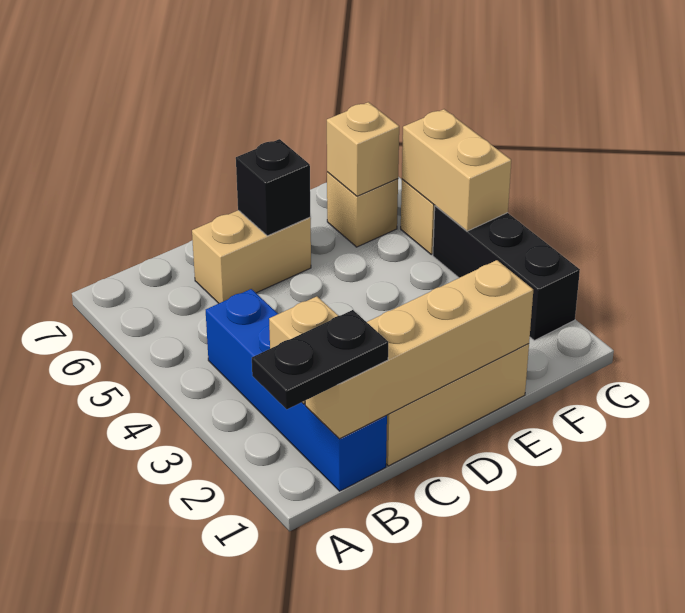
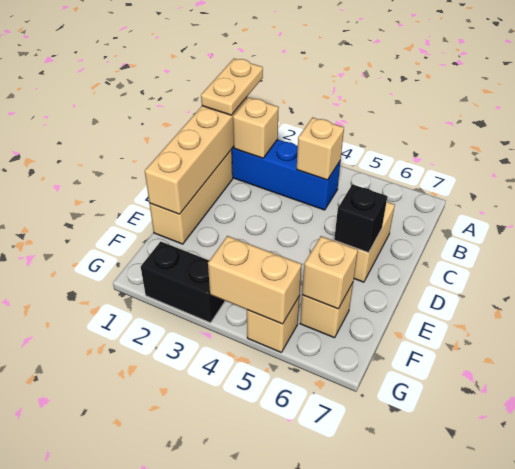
black 1x2 plate [252,310,388,409] -> tan 1x2 plate [201,59,263,115]
none -> tan 1x1 brick [297,117,344,180]
black 1x3 brick [433,206,580,340] -> black 1x2 brick [141,241,225,323]

